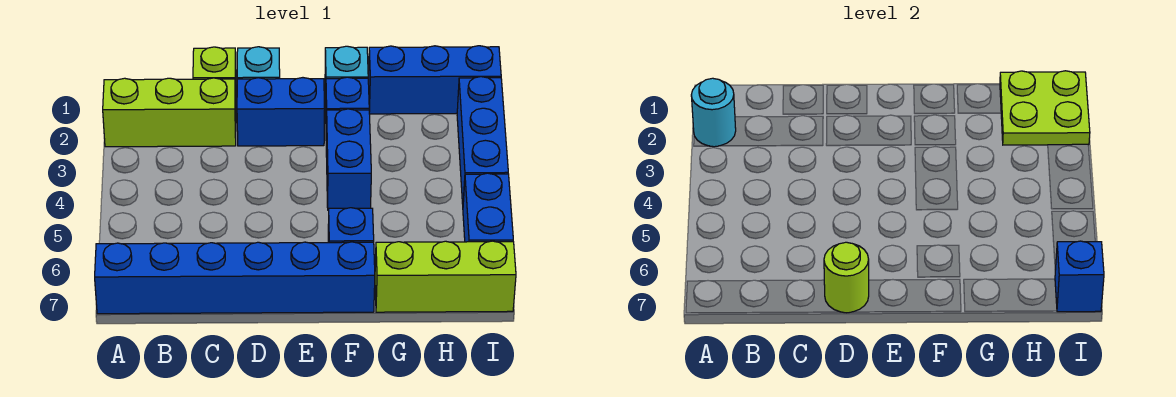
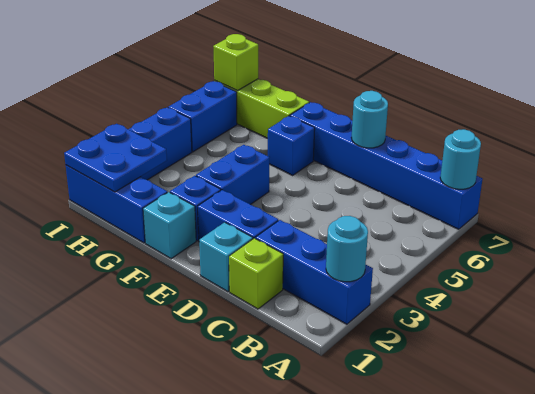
lime 1x3 brick [103,78,236,147] -> blue 1x3 brick [256,220,373,324]
none -> cyan 1x1 round brick [440,129,481,189]
lime 1x1 round brick [824,242,869,313] -> cyan 1x1 round brick [351,91,388,148]
lime 2x2 plate [1000,71,1090,145] -> blue 2x2 plate [64,124,167,192]
blue 1x1 brick [1055,241,1104,312] -> lime 1x1 brick [213,34,258,91]

